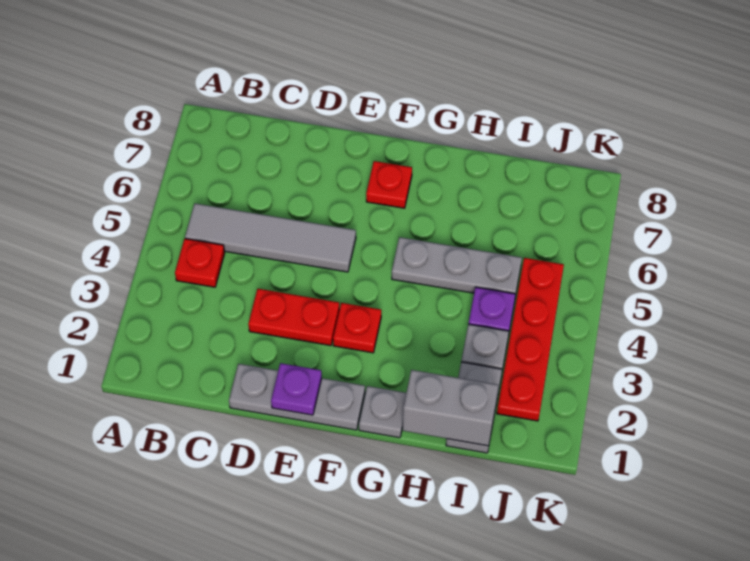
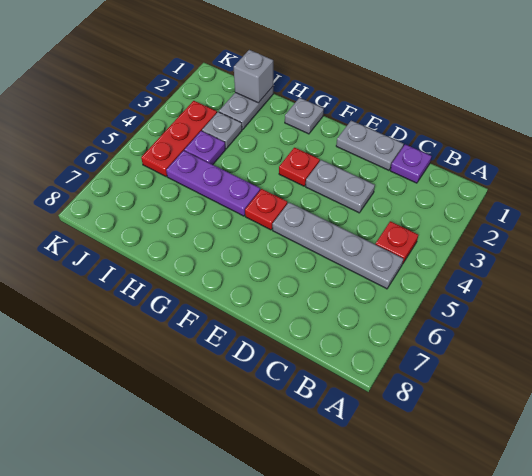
grey 1x4 tile [185,203,356,272] -> grey 1x4 plate [272,203,403,289]
grey 1x3 plate [229,364,365,430] -> grey 1x2 plate [336,121,404,170]
red 1x2 plate [248,289,339,346] -> grey 1x2 plate [306,160,375,213]
purple 1x1 plate [271,363,322,415] -> purple 1x1 plate moved to [390,144,431,183]
red 1x1 plate [366,161,412,208] -> red 1x1 plate moved to [245,189,287,230]
grey 1x3 plate [392,237,522,294] -> purple 1x3 plate [166,151,260,216]
grey 1x2 brick [403,370,498,446] -> grey 1x1 brick [234,50,273,103]
red 1x4 plate [497,258,564,421] -> red 1x3 plate [141,101,217,176]

